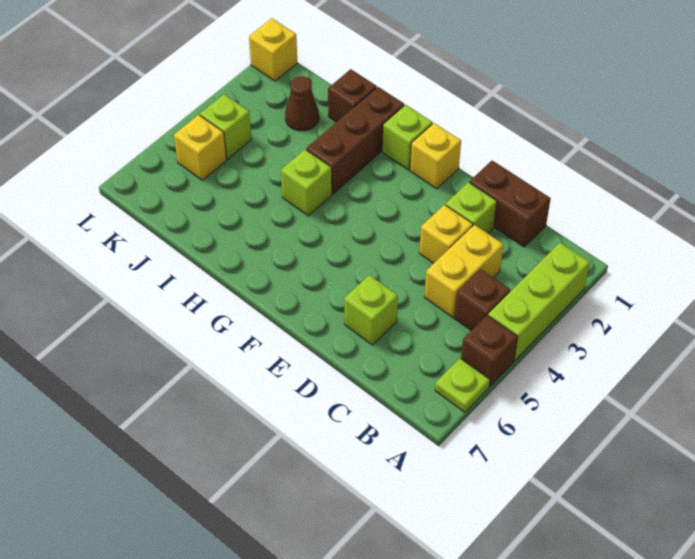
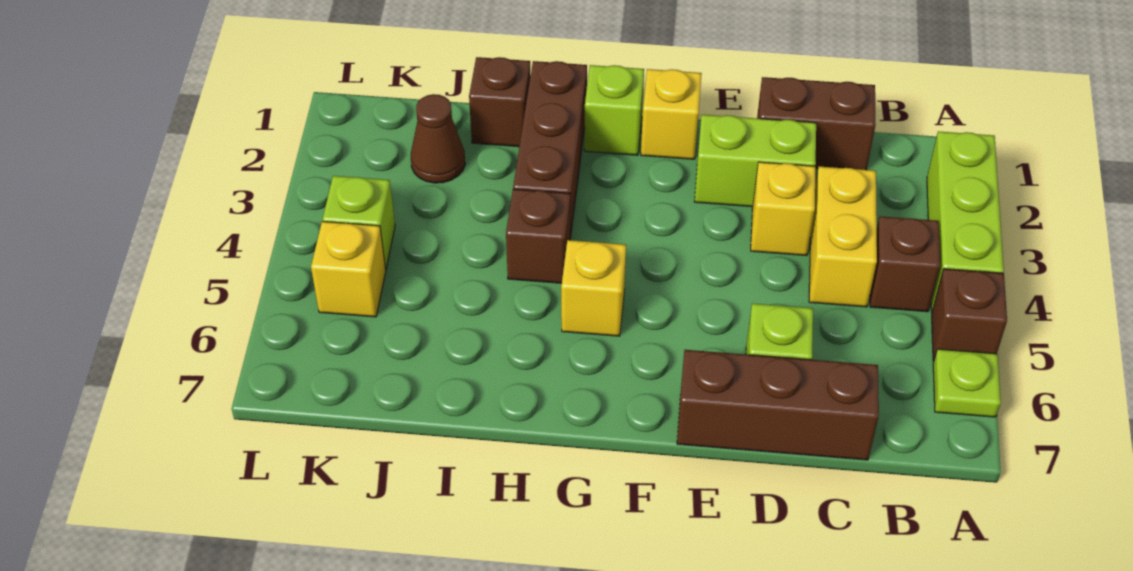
none -> brown 1x3 brick [677,350,879,460]
lime 1x1 brick [446,182,497,233] -> lime 1x2 brick [695,115,816,207]
lime 1x1 brick [281,150,332,216] -> brown 1x1 brick [506,189,570,283]
yellow 1x1 brick [249,18,297,81] -> yellow 1x1 brick moved to [561,240,626,336]

